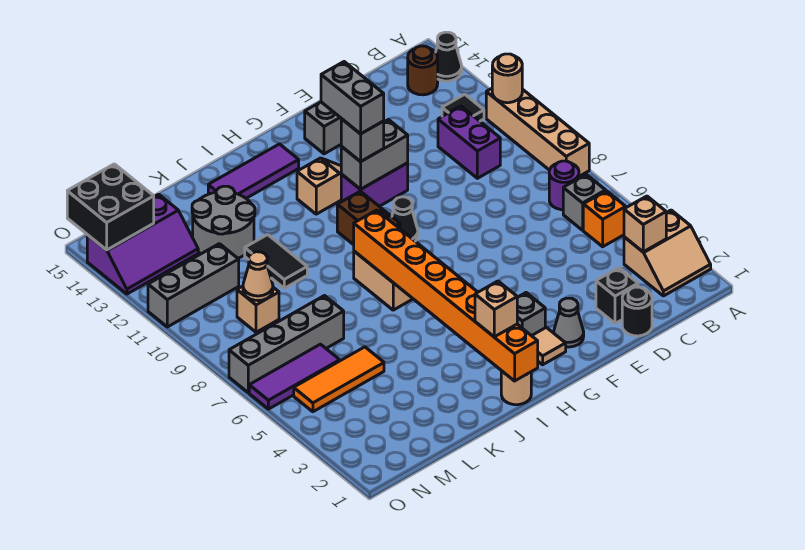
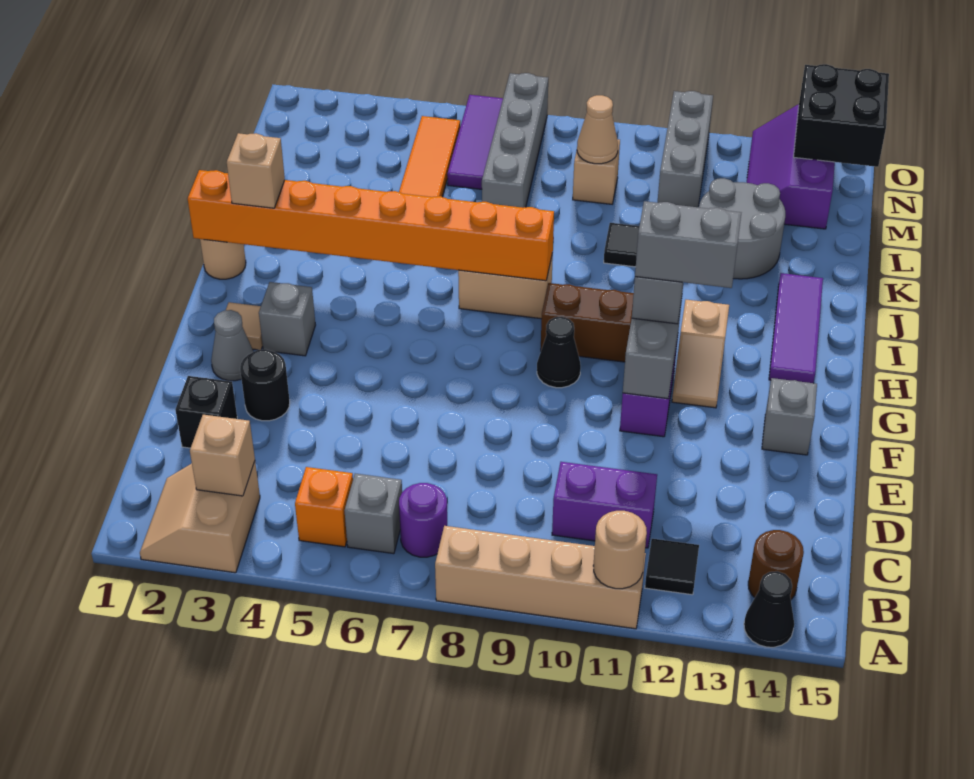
black 1x1 round brick [622,287,652,336] -> black 1x1 round brick moved to [240,349,290,421]

